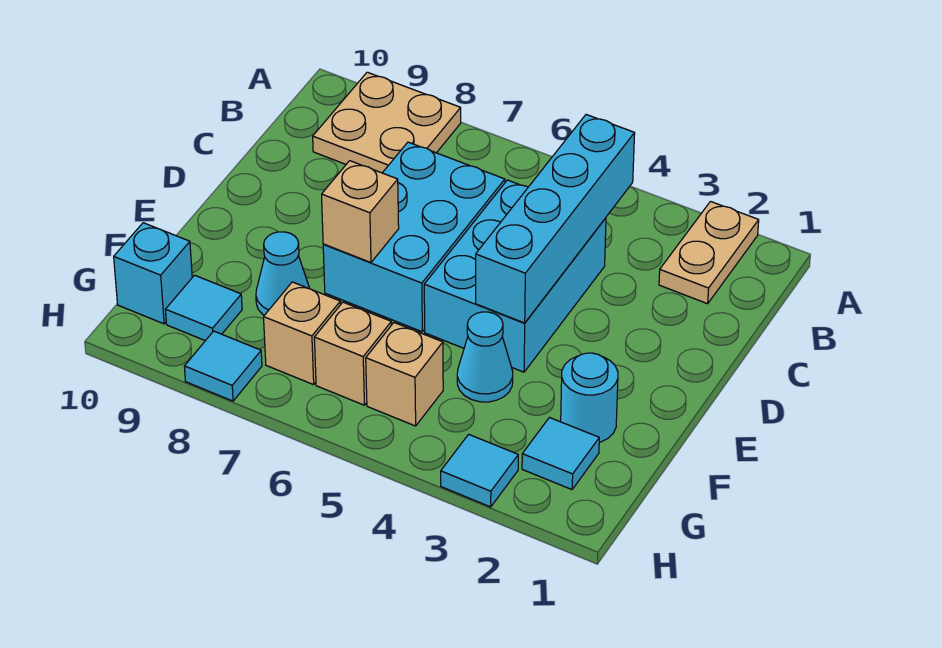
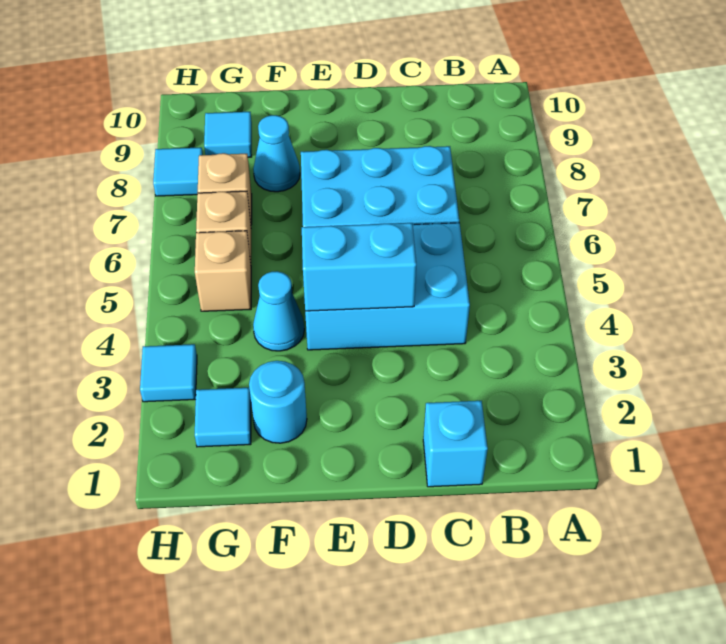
tan 1x2 plate [659,202,759,304] -> none
tan 2x2 plate [313,72,461,173] -> none
cyan 1x4 brick [476,115,635,323] -> cyan 1x2 brick [302,223,416,311]
tan 1x1 brick [322,161,399,263] -> none
cyan 1x1 brick [114,223,192,324] -> cyan 1x1 brick moved to [423,401,488,487]

